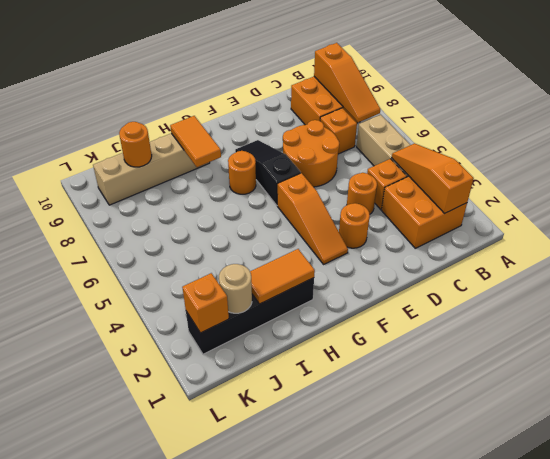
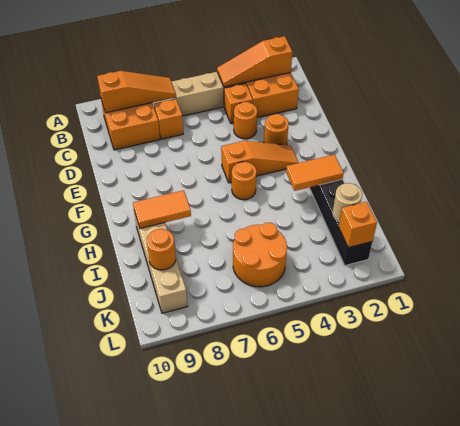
orange 2x2 round brick [283,120,339,187] -> orange 2x2 round brick moved to [233,223,287,287]
black 1x3 slope [235,140,301,205] -> none
orange 1x1 round brick [228,151,256,194] -> orange 1x1 round brick moved to [232,162,257,200]
orange 1x2 tile [250,249,315,304] -> orange 1x2 tile turned to [286,155,344,191]

